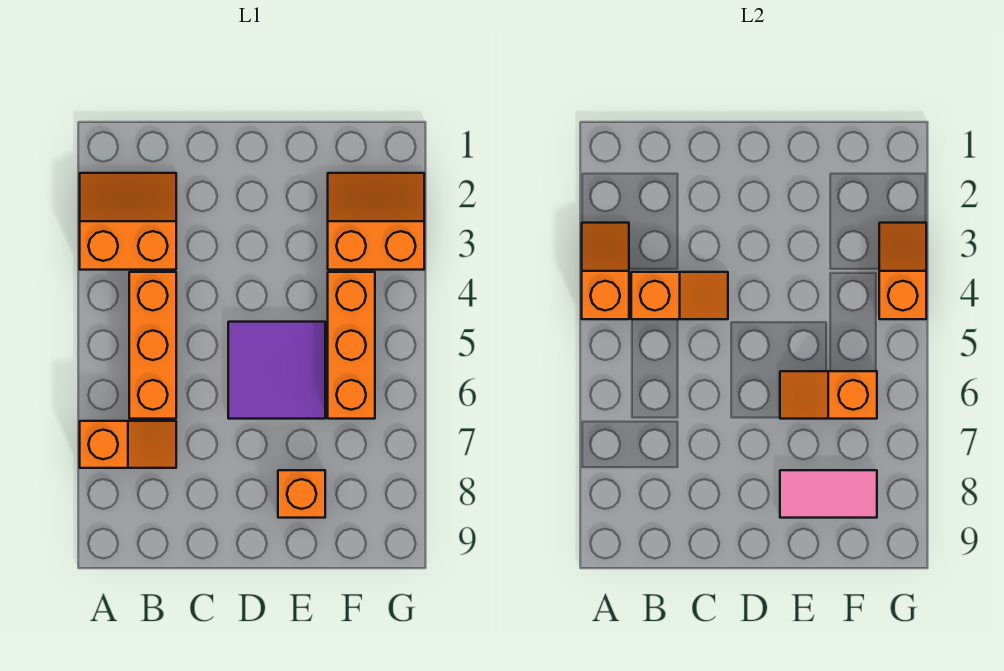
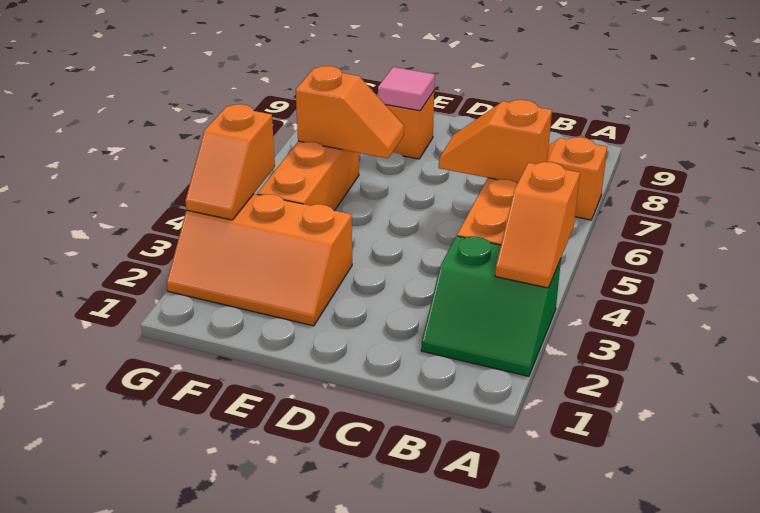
orange 2x2 slope [80,173,176,270] -> green 2x2 slope [421,236,561,376]
orange 1x2 slope [631,272,728,319] -> orange 1x2 slope moved to [439,100,552,183]
purple 2x2 tile [228,322,325,419] -> none
pink 1x2 tile [780,470,877,518] -> pink 1x1 tile [378,67,435,111]
orange 2x2 slope [328,173,424,270] -> orange 2x3 slope [167,194,352,326]

